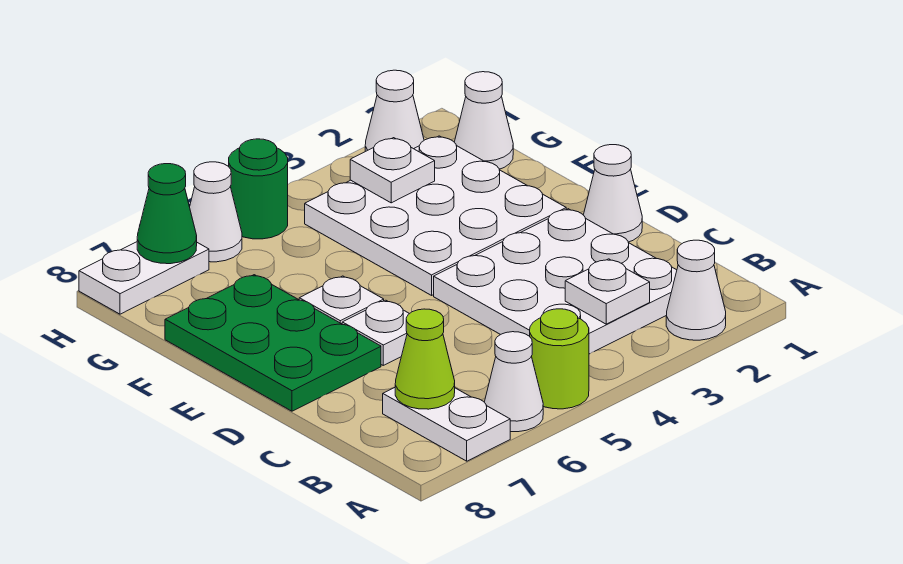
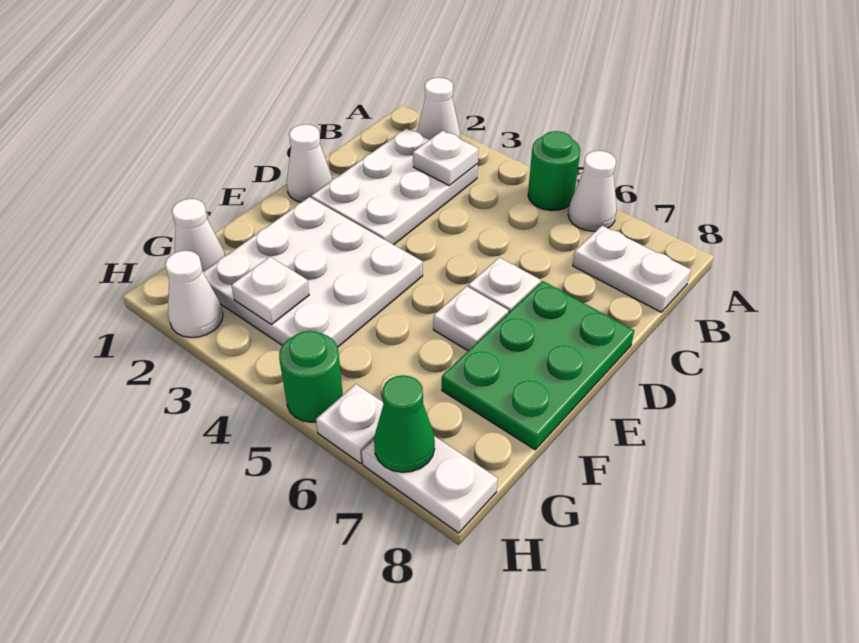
lime 1x1 round brick [530,309,589,409] -> green 1x1 round brick [528,131,580,211]
white 1x2 plate [383,387,510,461] -> white 1x2 plate turned to [573,226,691,312]
white 3x3 plate [434,209,677,354] -> white 2x3 plate [311,128,478,245]
lime 1x1 cone [395,309,455,409] -> none
white 1x1 cone [190,162,242,262] -> white 1x1 plate [316,384,384,463]

